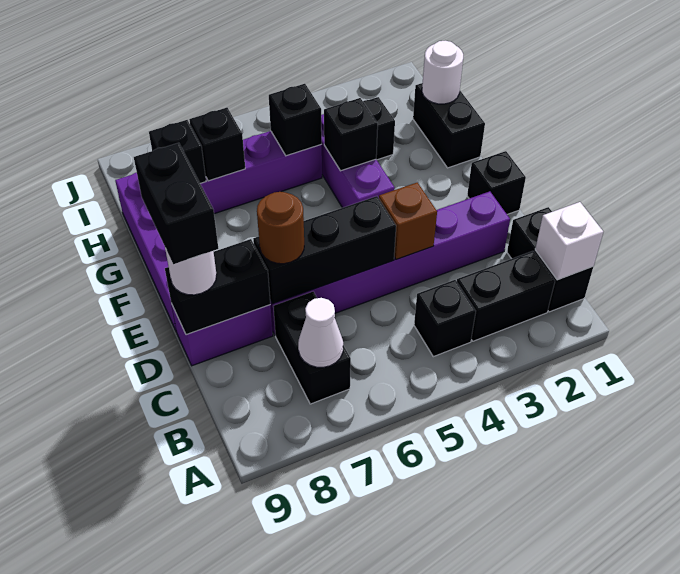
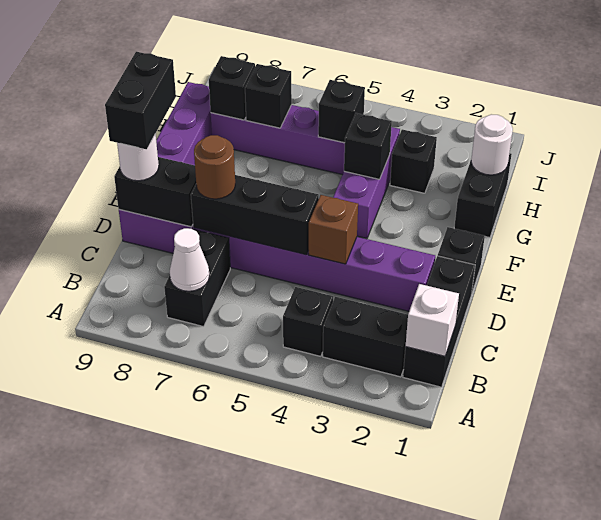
black 1x2 brick [507,207,593,312] -> black 1x3 brick [403,256,475,387]

